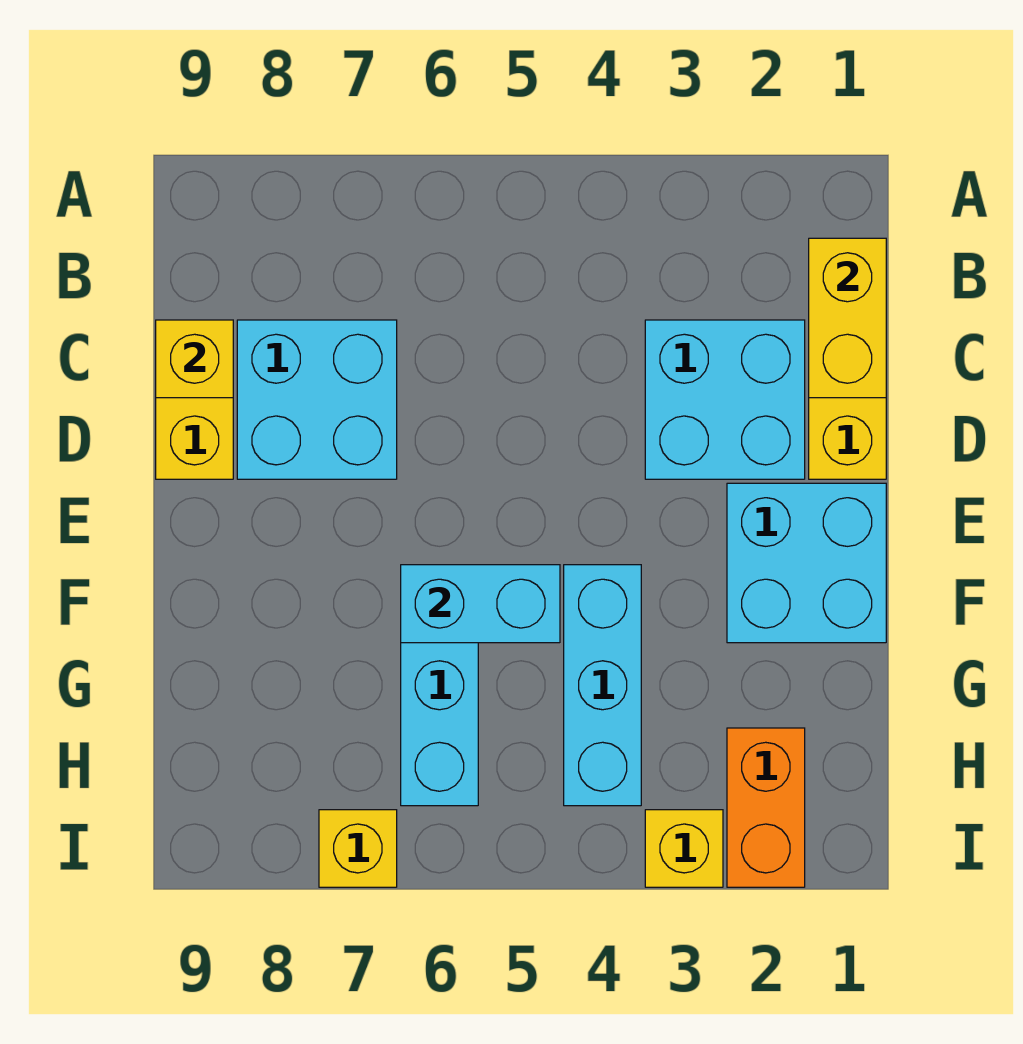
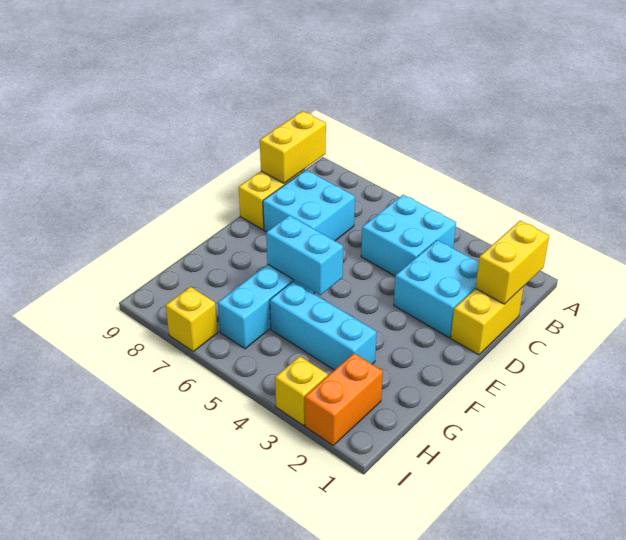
yellow 1x1 brick [156,320,233,398] -> yellow 1x2 brick [260,111,326,183]
cyan 2x2 brick [727,483,886,643] -> cyan 2x2 brick moved to [361,195,456,276]
cyan 1x3 brick [564,565,641,806] -> cyan 1x3 brick turned to [270,282,376,370]

